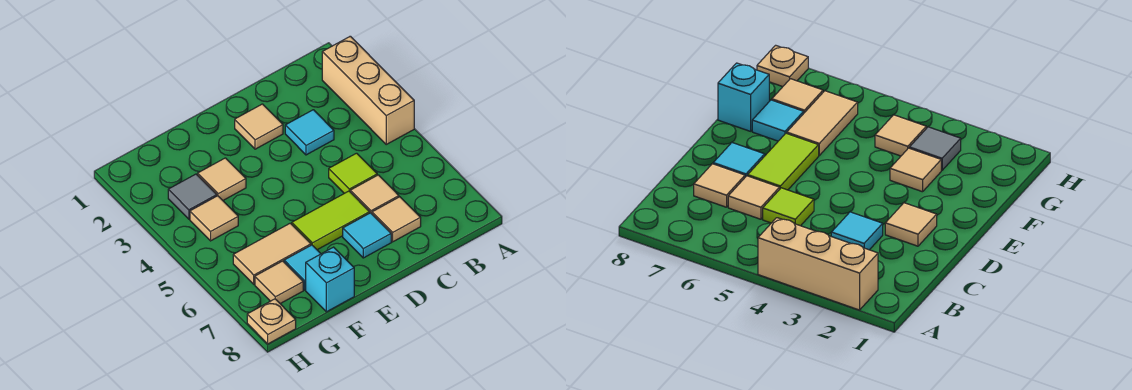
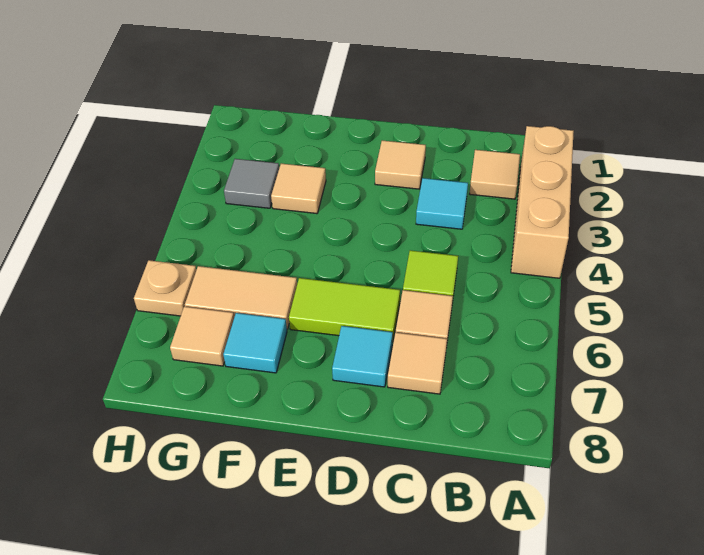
cyan 1x1 brick [306,247,354,312] -> none
tan 1x1 tile [190,196,238,241] -> tan 1x1 tile moved to [470,150,520,199]
tan 1x1 plate [247,299,296,344] -> tan 1x1 plate moved to [134,260,196,316]

